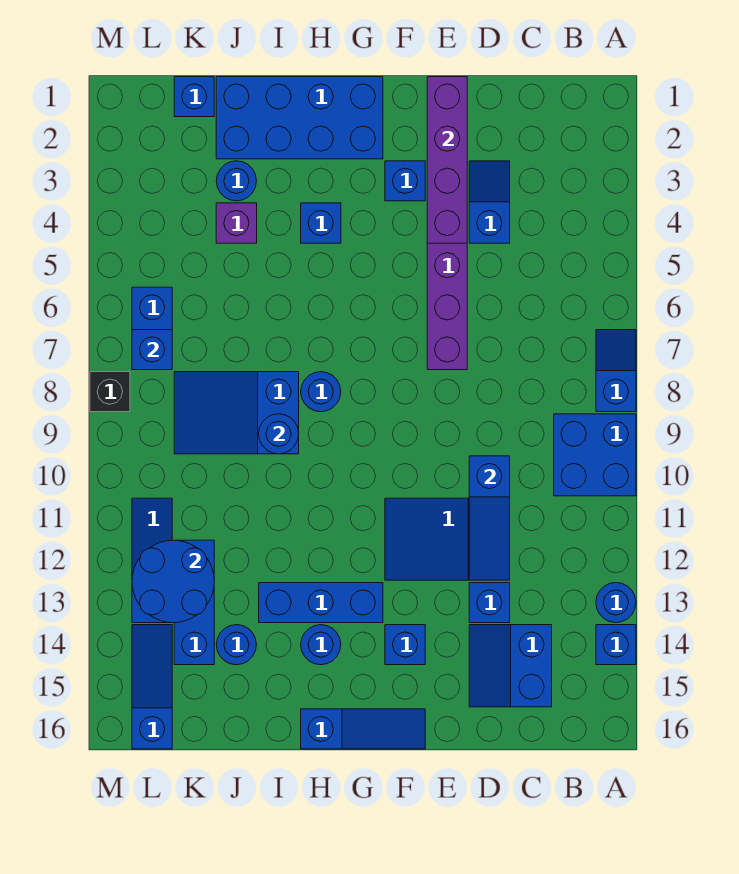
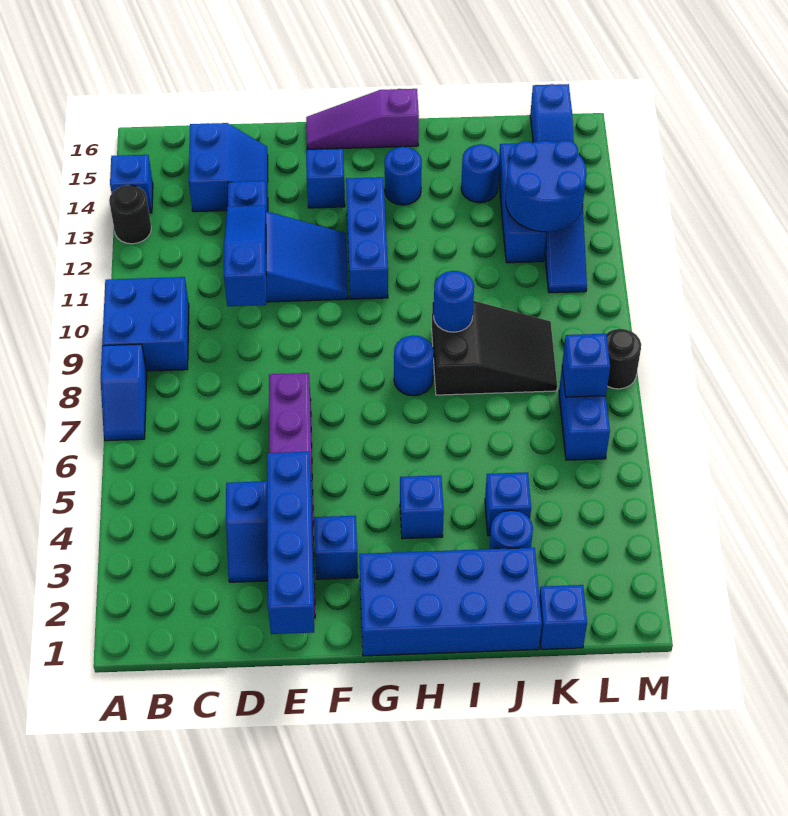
blue 1x1 round brick [596,583,636,623] -> black 1x1 round brick [109,185,151,244]
purple 1x4 brick [427,77,467,243] -> blue 1x4 brick [267,452,314,634]
blue 1x3 slope [301,709,425,749] -> purple 1x3 slope [306,89,419,150]
blue 1x3 brick [259,583,383,623] -> blue 1x3 brick turned to [346,177,388,299]
blue 2x3 slope [174,372,299,454] -> black 2x3 slope [432,301,557,395]
purple 1x1 brick [216,203,257,243] -> blue 1x1 brick [485,472,531,536]
black 1x1 brick [90,372,130,412] -> black 1x1 round brick [606,329,641,389]

